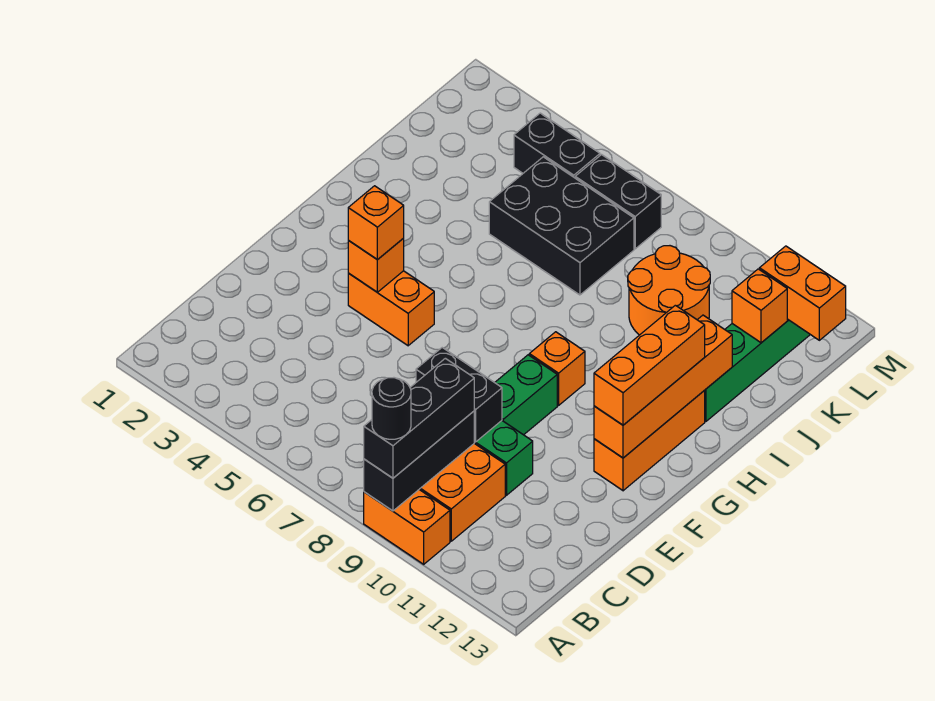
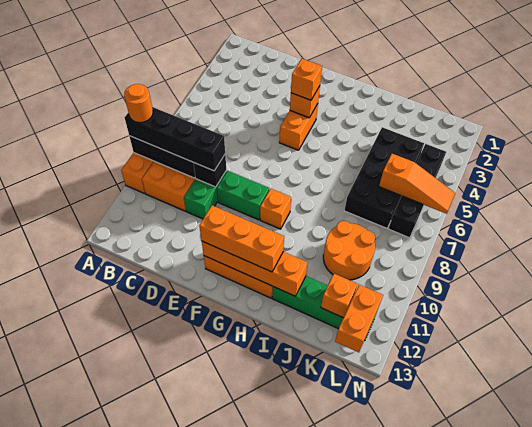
black 1x3 brick [364,358,474,478] -> black 1x4 brick [125,107,225,171]
black 1x1 round brick [372,378,411,439] -> orange 1x1 round brick [124,84,153,123]
black 1x2 brick [416,348,502,442] -> black 1x1 brick [193,155,226,187]
black 2x3 brick [489,157,634,295] -> black 2x4 brick [344,127,424,228]
none -> orange 1x3 slope [379,154,455,214]

